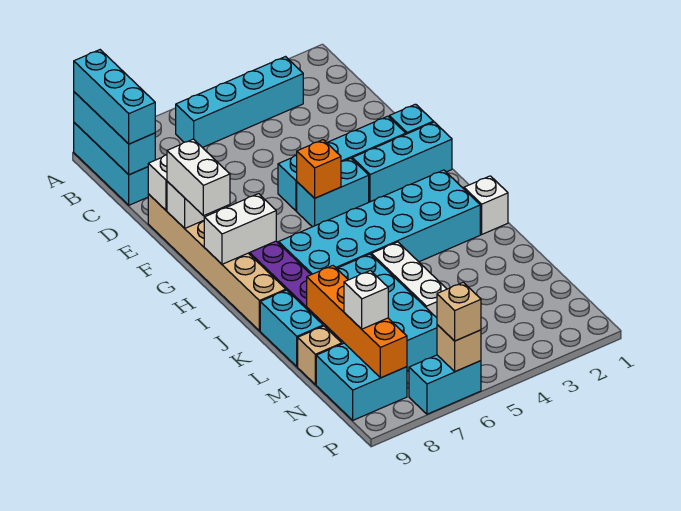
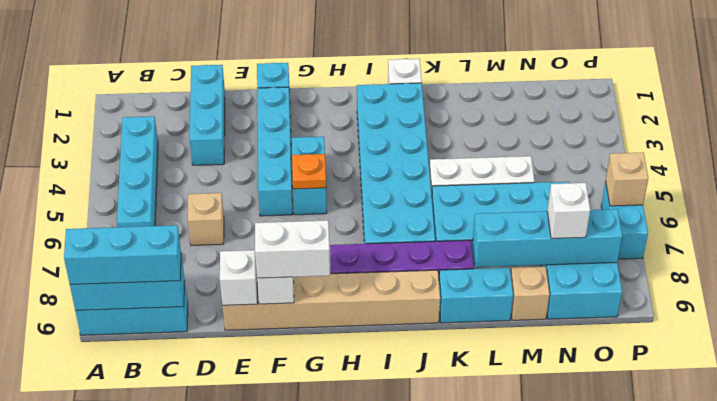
cyan 1x3 brick [352,122,452,202] -> cyan 1x3 brick moved to [189,65,225,165]
orange 1x1 brick [297,140,341,198] -> orange 1x1 plate [292,154,326,189]
white 1x2 brick [204,194,276,264] -> none
orange 1x4 brick [307,266,407,378] -> cyan 1x4 brick [473,209,622,267]
tan 1x1 brick [437,282,481,341] -> tan 1x1 brick moved to [188,193,224,245]

